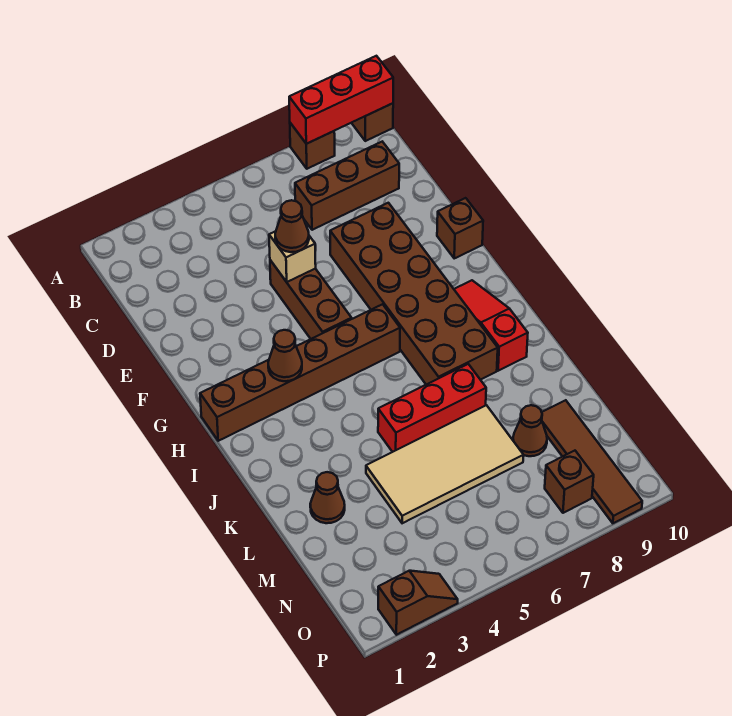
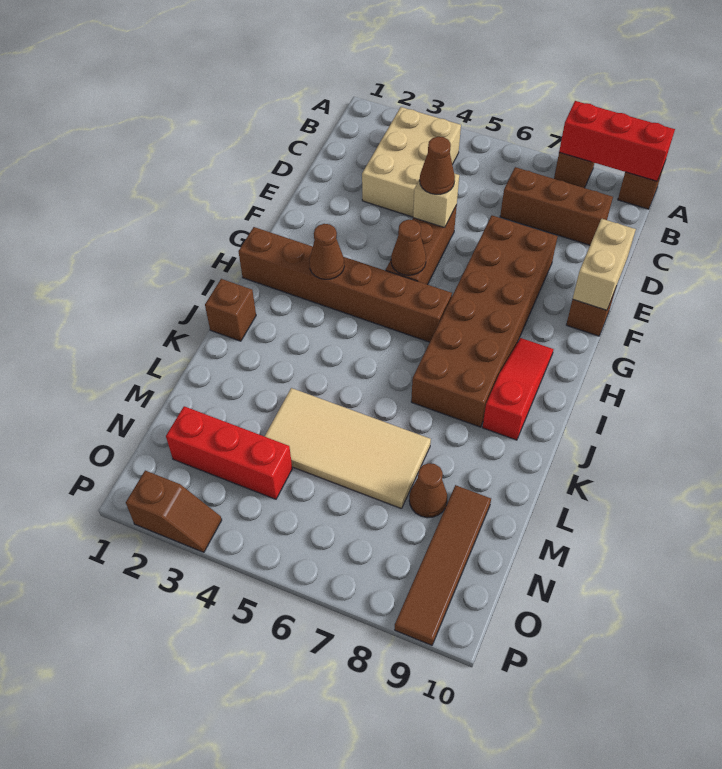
none -> tan 2x3 brick [362,107,461,217]
none -> tan 1x2 brick [573,219,636,310]
red 1x3 brick [378,364,486,452] -> red 1x3 brick moved to [166,406,292,499]
brown 1x1 cone [310,472,345,523] -> brown 1x1 cone moved to [391,220,426,275]
brown 1x1 brick [545,451,594,513] -> brown 1x1 brick moved to [205,279,256,341]

